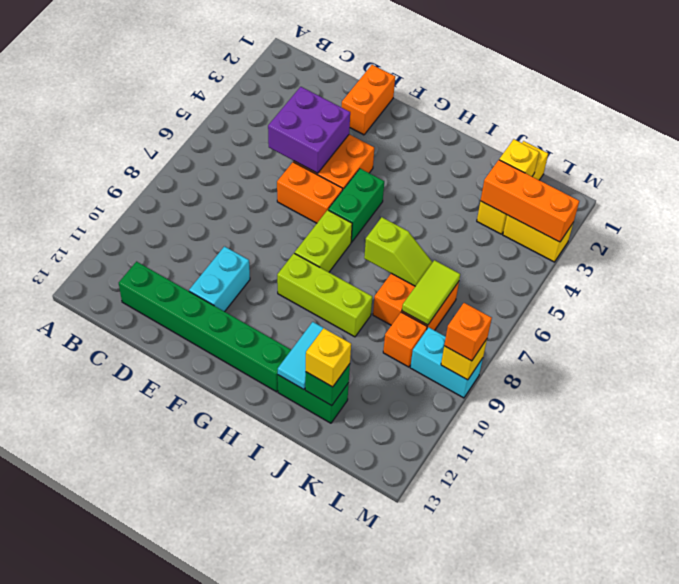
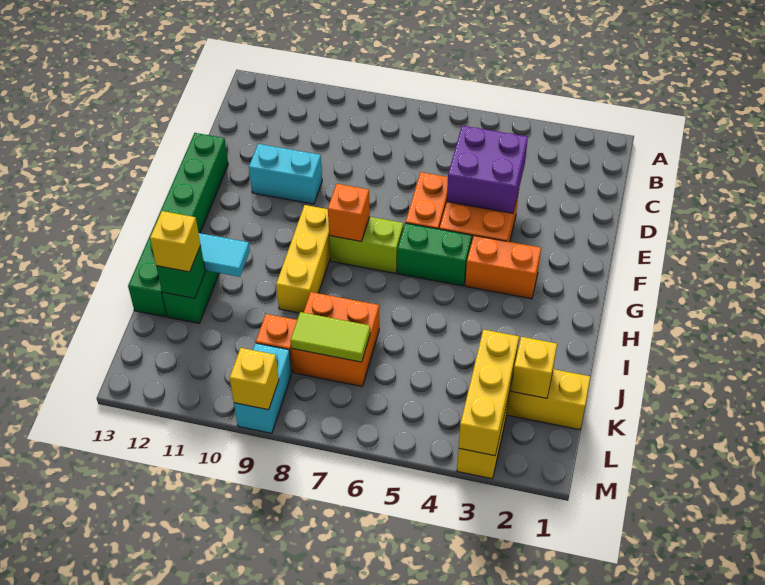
green 1x6 brick [119,262,291,392] -> green 1x6 brick moved to [128,133,228,317]
orange 1x2 brick [342,65,395,135] -> orange 1x2 brick moved to [465,236,541,299]
lime 1x3 brick [277,253,372,337] -> yellow 1x3 brick [276,205,331,313]
lime 1x2 slope [364,217,433,286] -> none
orange 1x3 brick [481,160,579,242] -> yellow 1x3 brick [459,330,519,456]
orange 1x1 brick [444,303,492,361] -> orange 1x1 brick moved to [328,184,370,242]

